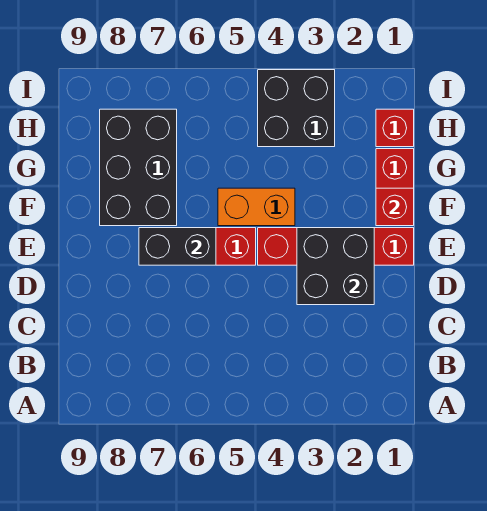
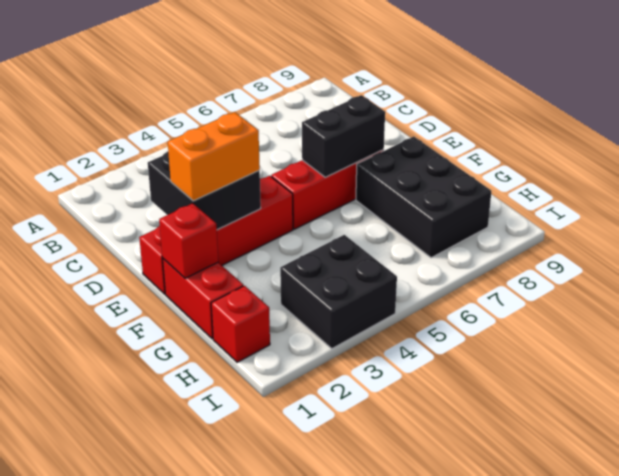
orange 1x2 brick [218,188,295,226] -> orange 1x2 brick moved to [168,112,260,201]

